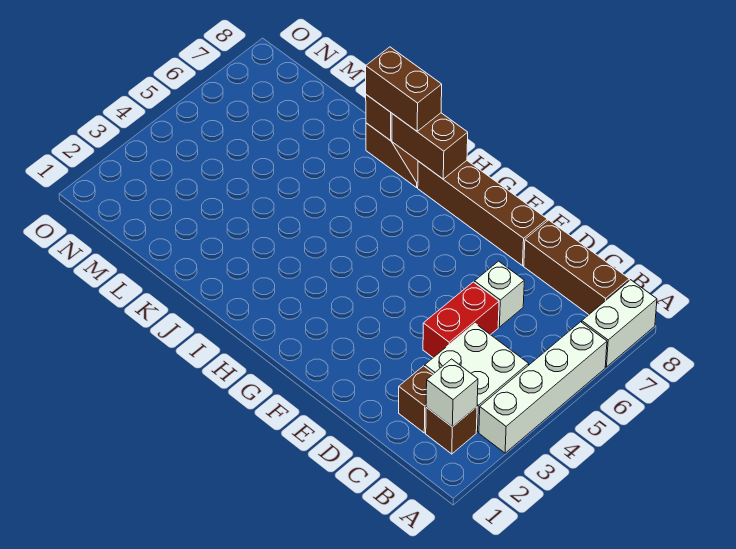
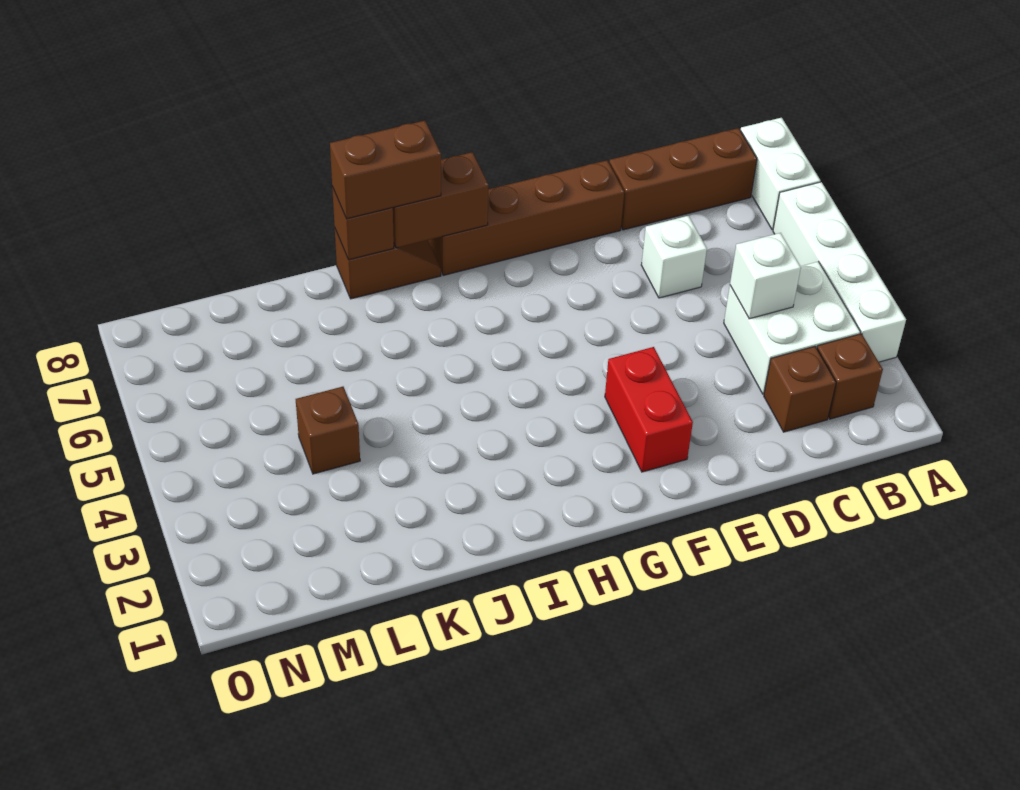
white 1x1 brick [426,359,478,427] -> white 1x1 brick moved to [730,233,801,319]
red 1x2 brick [423,282,499,358] -> red 1x2 brick moved to [605,347,693,472]
none -> brown 1x1 brick [296,387,360,474]

